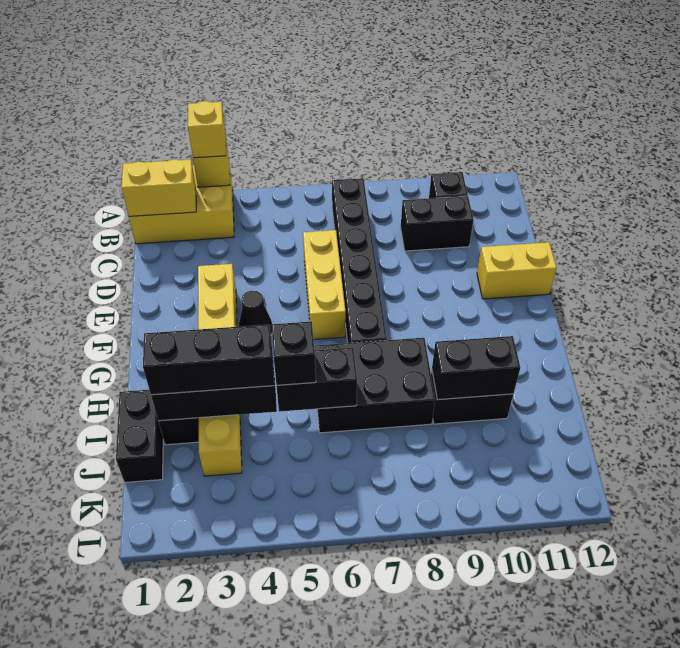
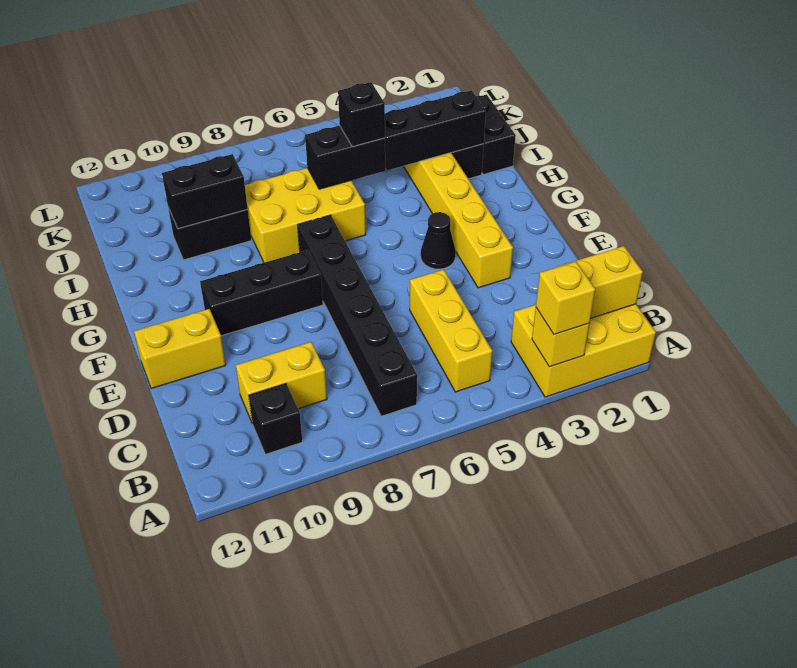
black 1x2 brick [401,196,473,251] -> yellow 1x2 brick [236,342,327,424]
yellow 1x3 brick [303,230,346,339] -> yellow 1x3 brick moved to [410,270,492,392]
black 2x3 brick [314,338,435,433] -> yellow 2x3 brick [245,168,366,262]
black 1x3 brick [143,325,274,395] -> black 1x3 brick moved to [200,250,323,336]

